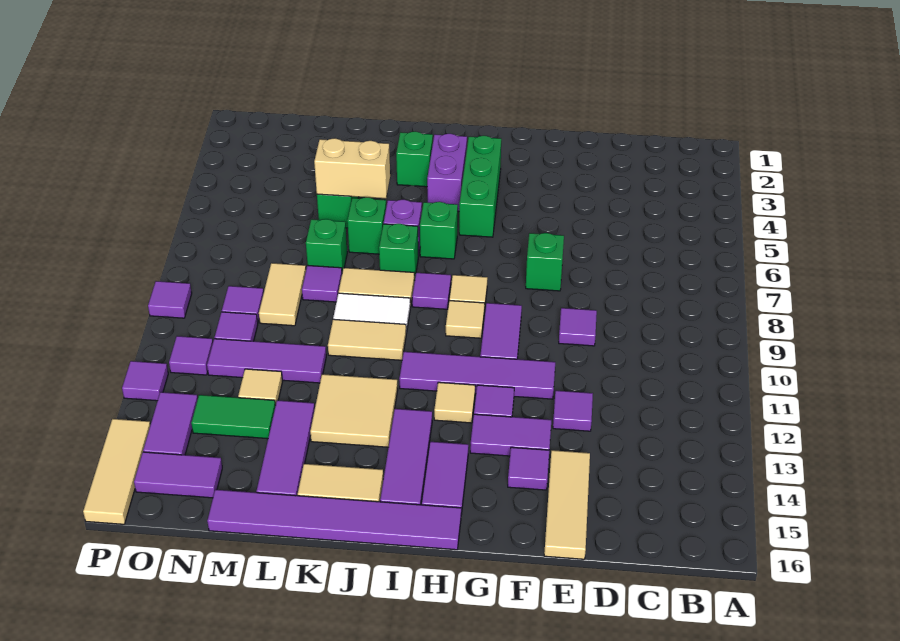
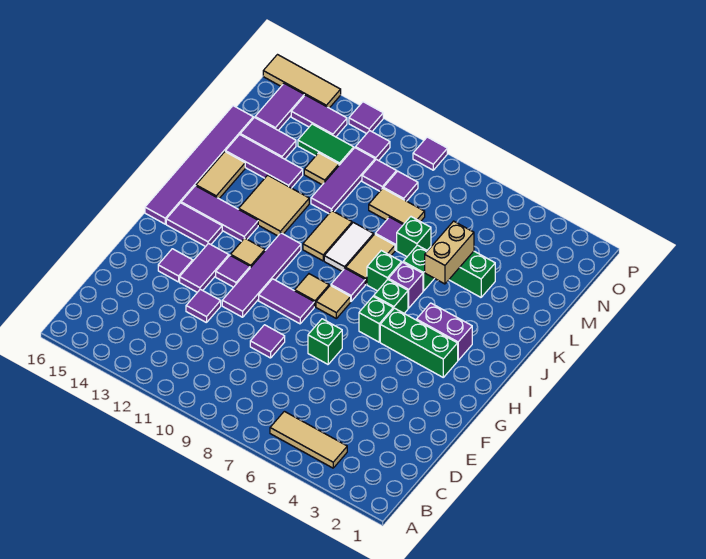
tan 1x3 tile [544,450,590,559] -> tan 1x3 tile moved to [270,411,347,468]
green 1x1 brick [396,131,433,187] -> green 1x1 brick moved to [359,296,393,342]
green 1x2 tile [191,395,276,439] -> green 1x2 tile turned to [298,124,354,165]
none -> purple 1x2 tile [240,118,296,159]

